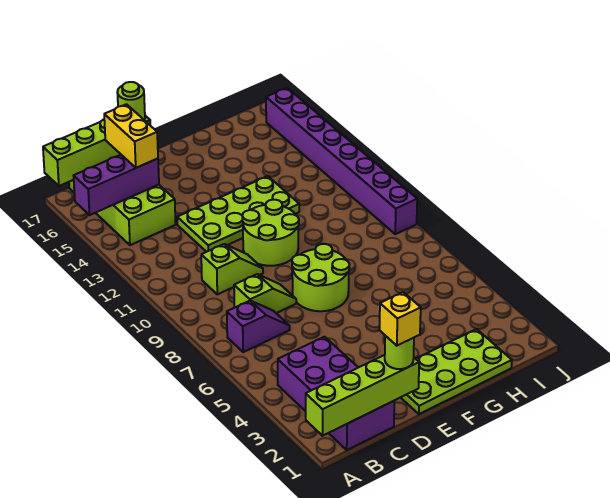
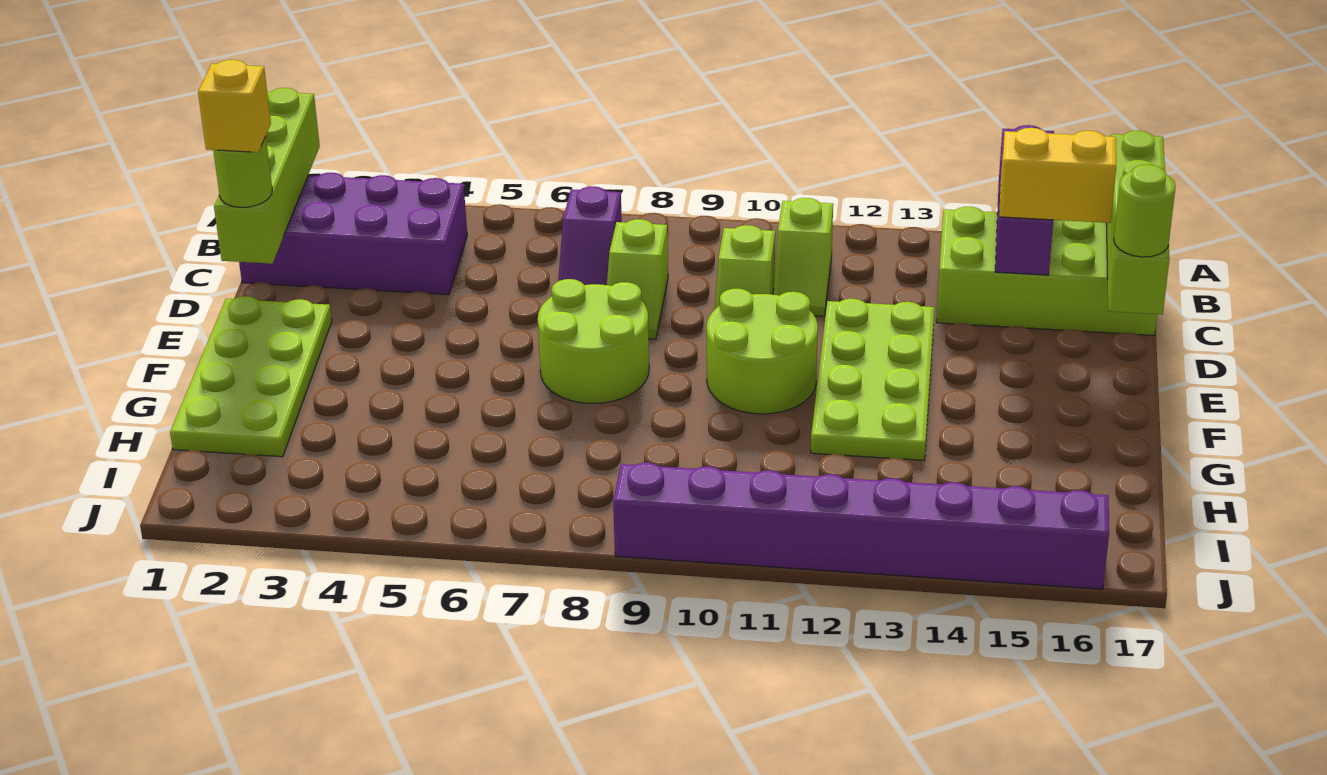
none -> lime 1x2 slope [774,198,833,316]

